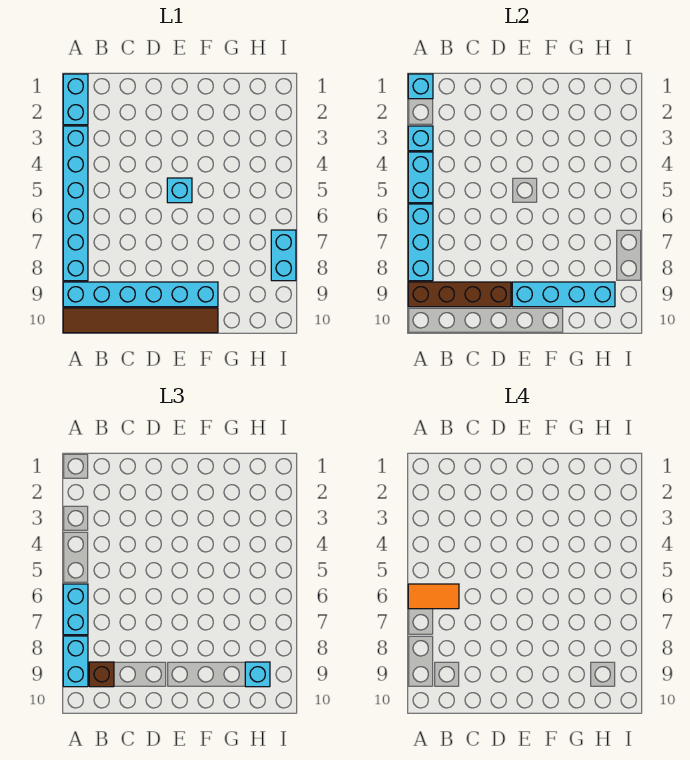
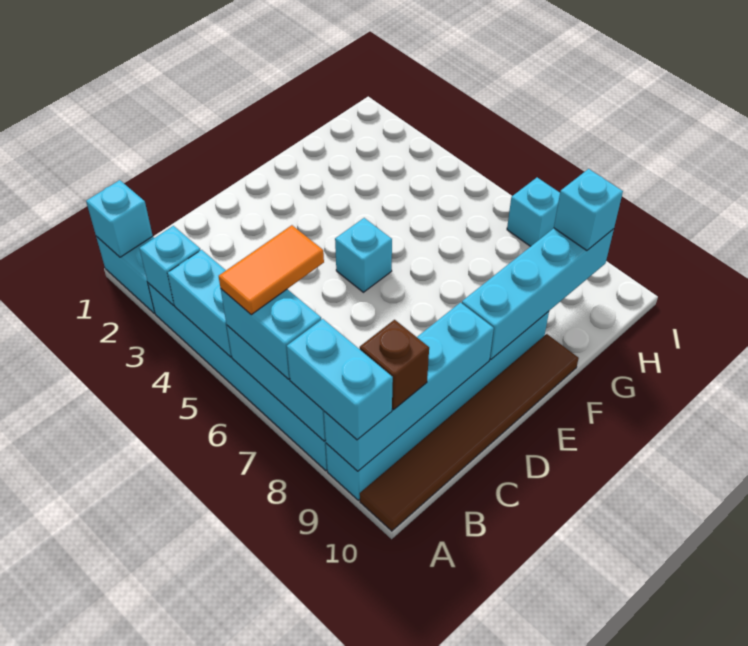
brown 1x4 brick [408,282,511,307] -> cyan 1x4 brick [324,303,494,471]
cyan 1x2 brick [271,230,296,281] -> cyan 1x1 brick [507,178,560,246]

